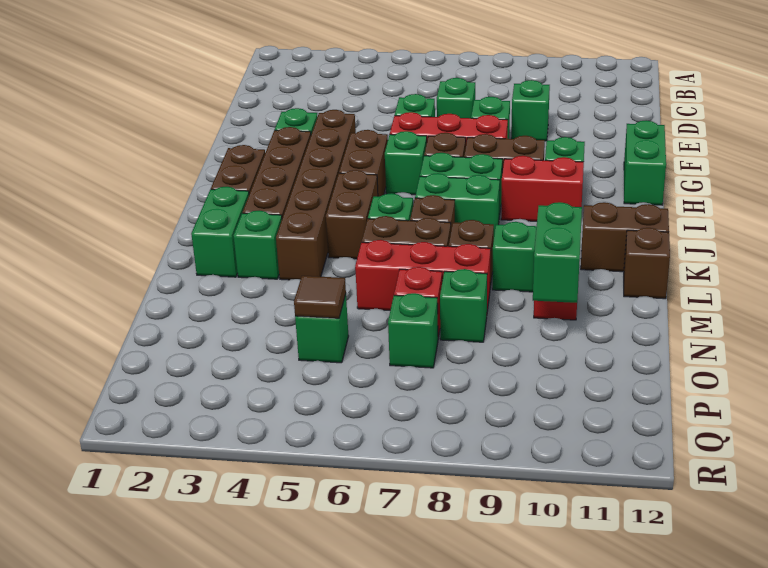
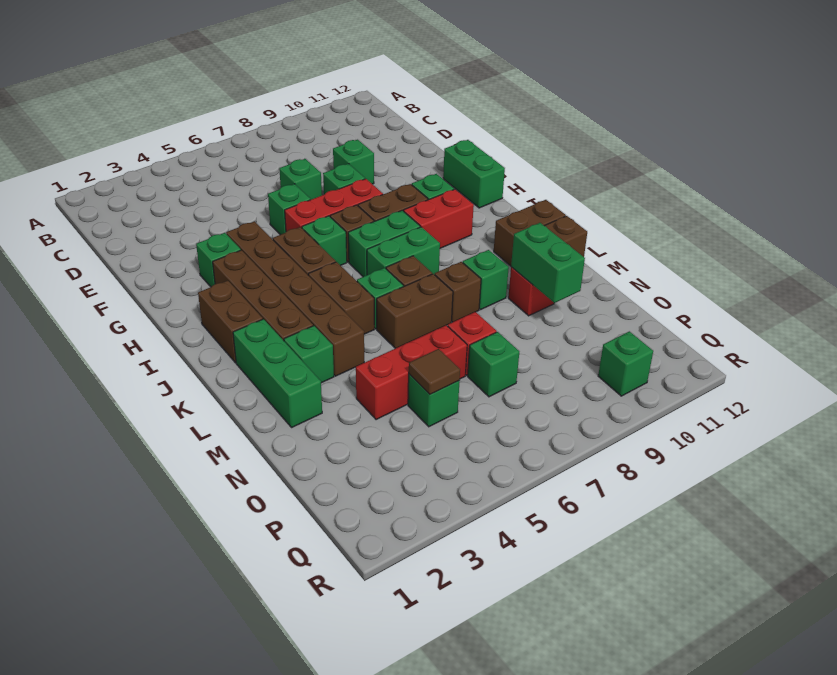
green 1x2 brick [191,187,249,277] -> green 1x3 brick [233,319,322,428]
red 1x3 brick [355,240,491,311] -> red 1x3 brick moved to [356,325,467,420]
green 1x1 brick [440,269,487,342] -> green 1x1 brick moved to [598,331,653,396]

